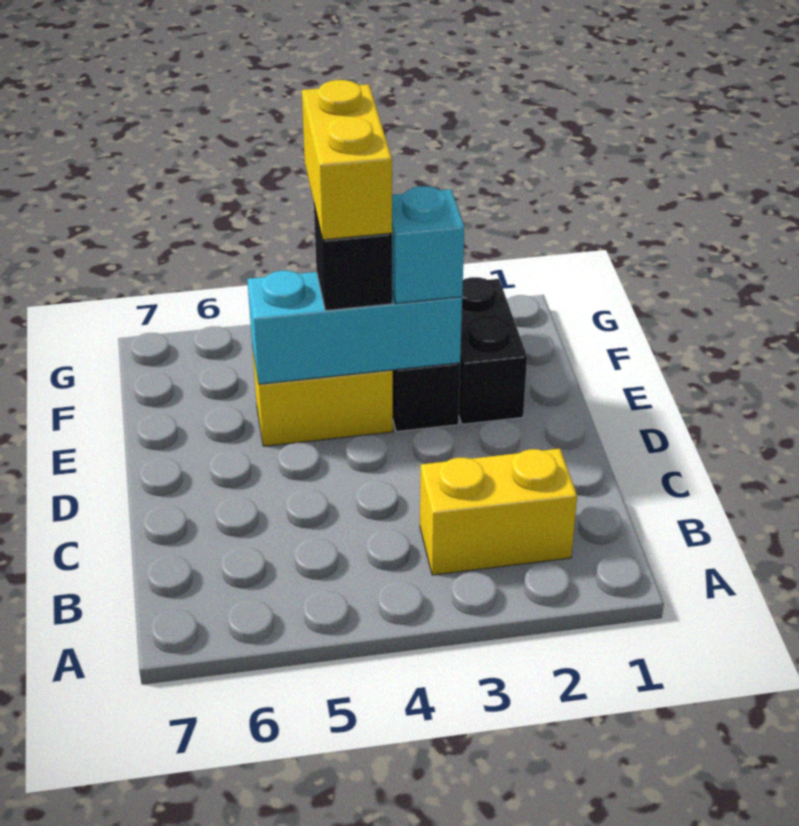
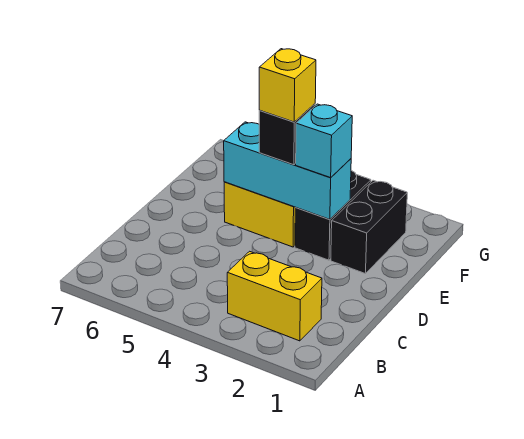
yellow 1x2 brick [302,80,392,240] -> yellow 1x1 brick [259,49,316,122]

